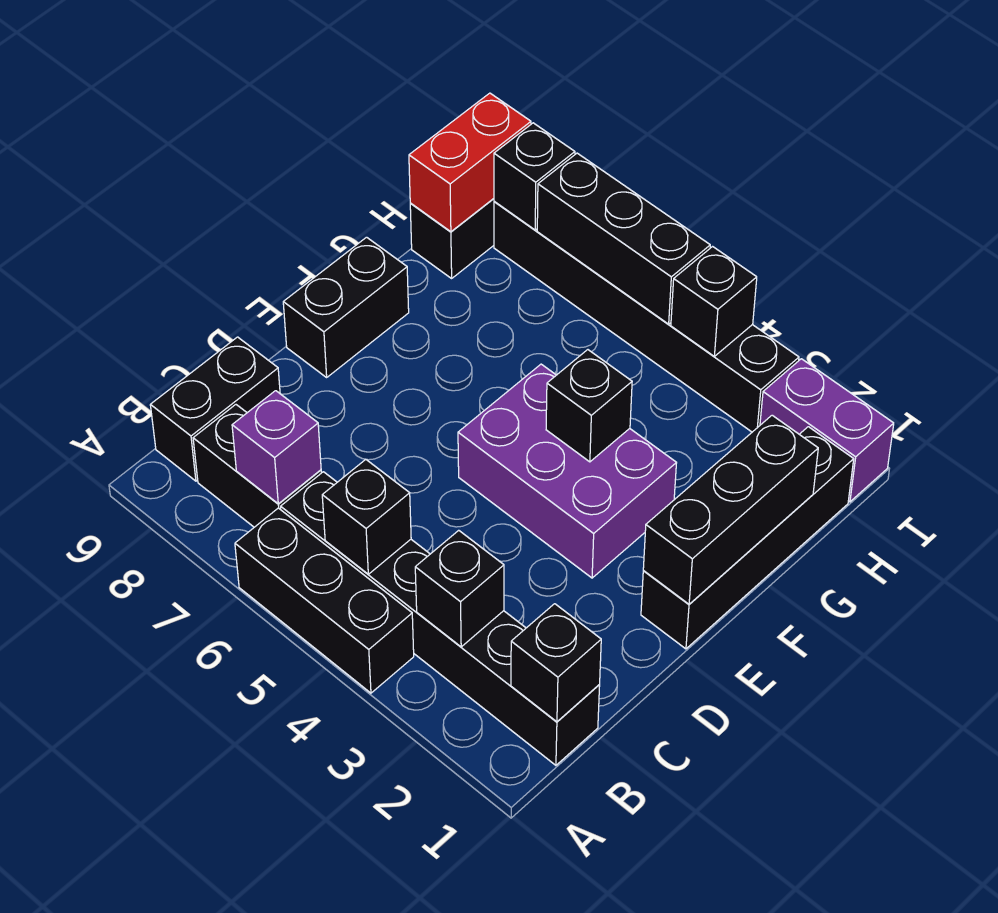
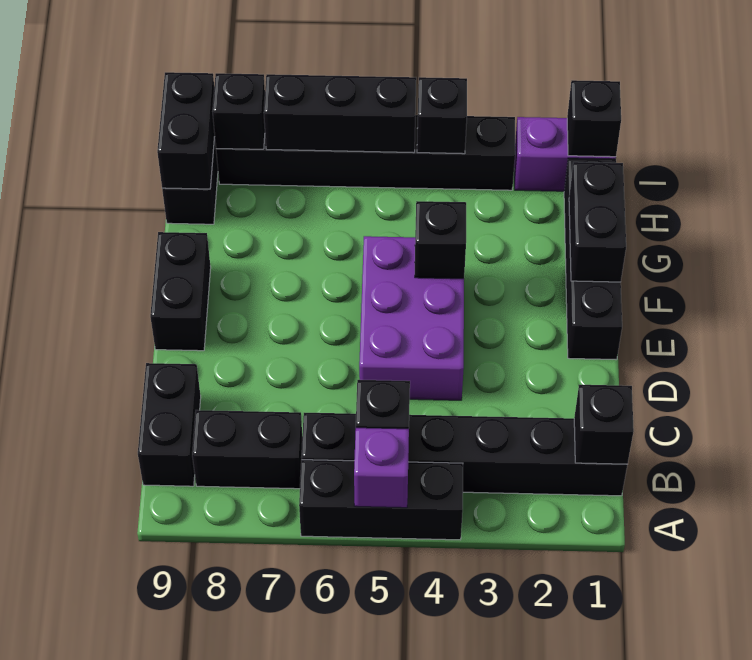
black 1x1 brick [415,530,504,647] -> black 1x1 brick moved to [567,80,621,157]
purple 1x1 brick [232,391,321,504] -> purple 1x1 brick moved to [354,428,409,508]
black 1x3 brick [643,415,818,604] -> black 1x2 brick [569,162,626,282]
purple 2x3 brick [458,364,676,578] -> purple 2x3 brick turned to [359,236,464,400]
red 1x2 brick [409,93,531,232] -> black 1x2 brick [157,72,215,189]

